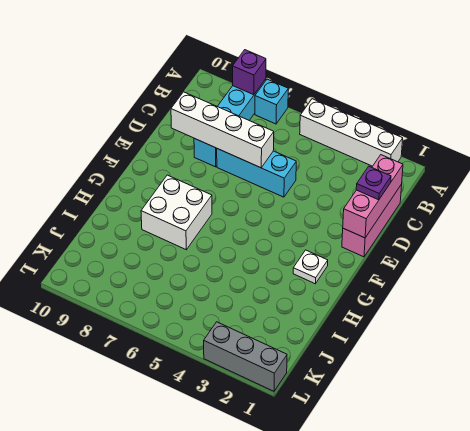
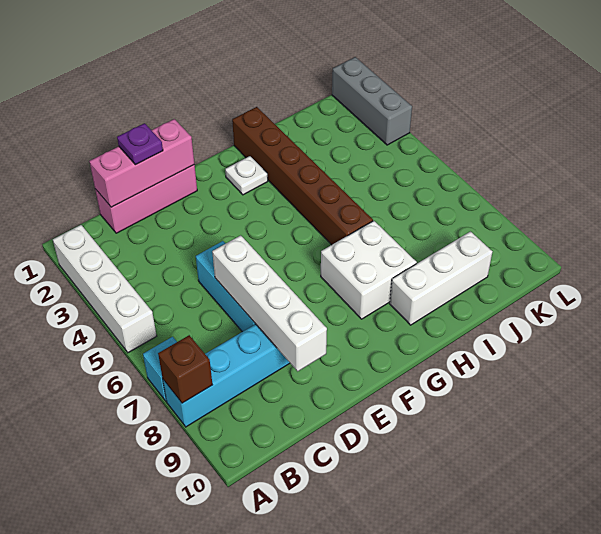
purple 1x1 brick [233,50,266,95] -> brown 1x1 brick [158,335,212,403]
none -> brown 1x6 brick [232,107,373,245]
none -> white 1x3 brick [390,231,492,325]

